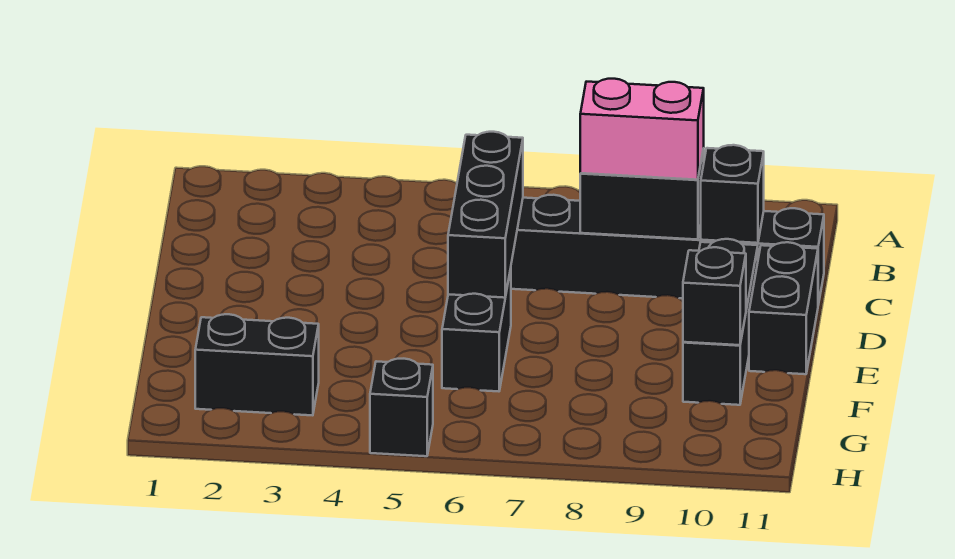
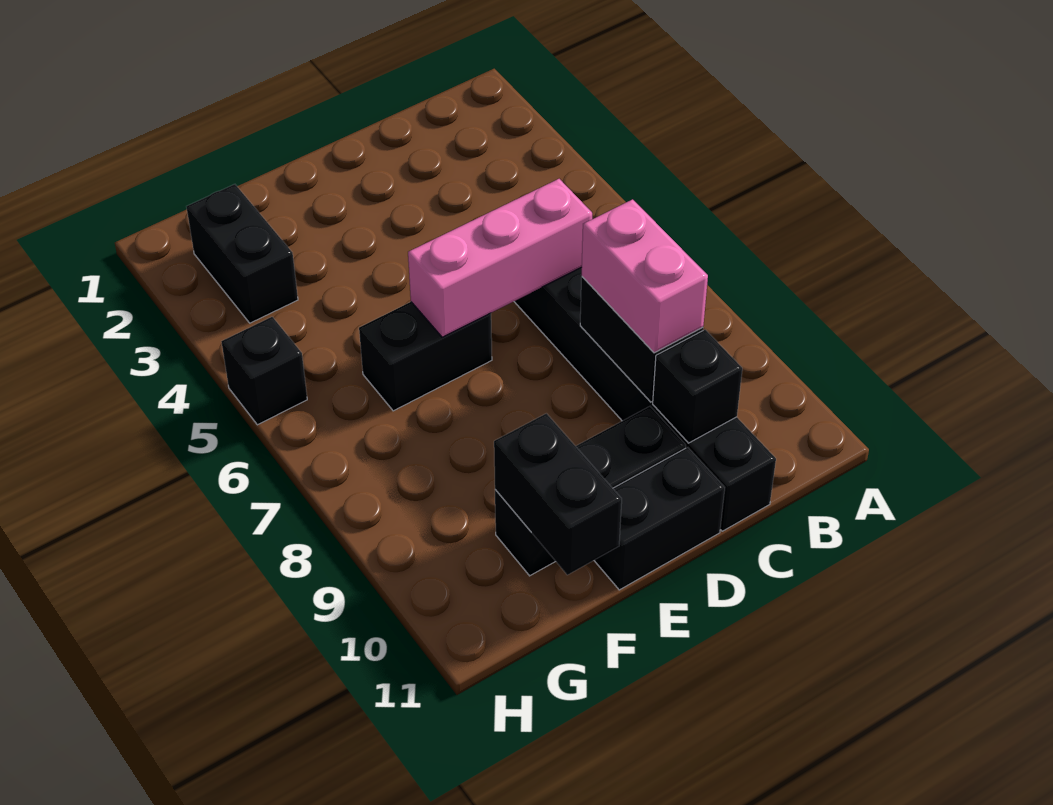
black 1x3 brick [448,132,523,298] -> pink 1x3 brick [408,179,592,337]
black 1x1 brick [683,247,746,345] -> black 1x2 brick [494,413,622,575]

